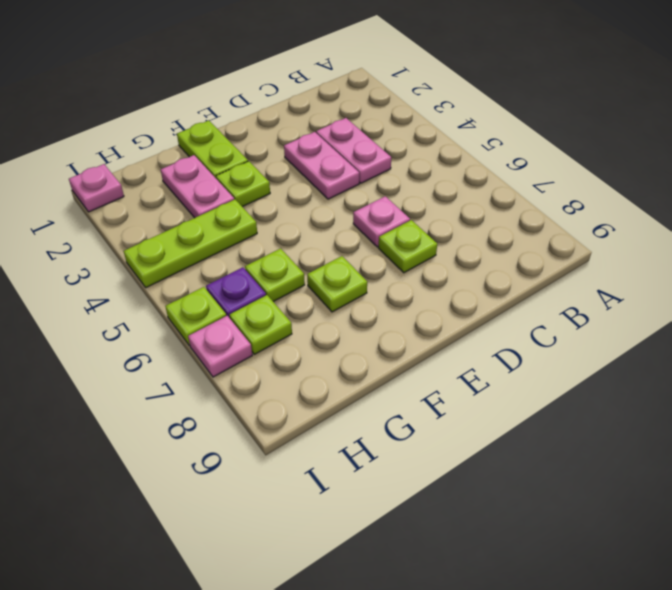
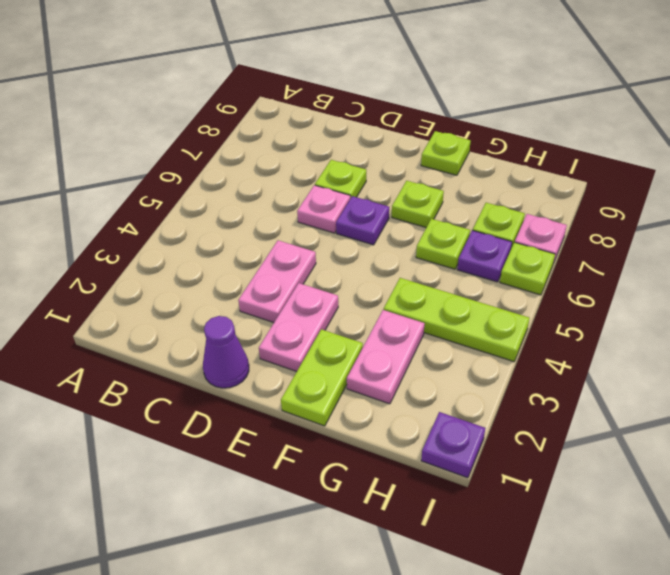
pink 1x2 plate [316,118,391,183] -> pink 1x2 plate moved to [259,283,338,372]
none -> purple 1x1 cone [203,316,249,388]
none -> purple 1x1 plate [336,196,389,245]
lime 1x1 plate [216,161,270,207] -> lime 1x1 plate moved to [421,131,471,175]
pink 1x1 plate [69,164,124,212] -> purple 1x1 plate [421,412,485,478]

